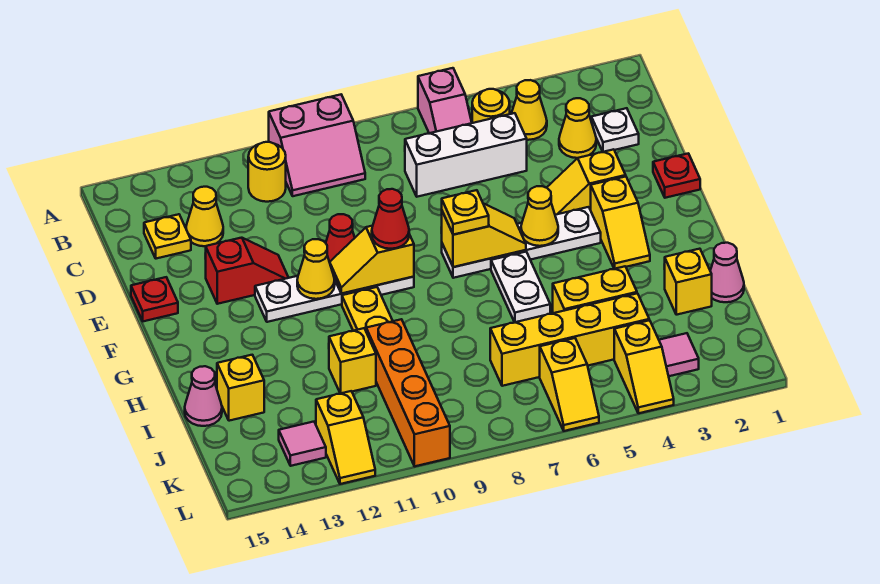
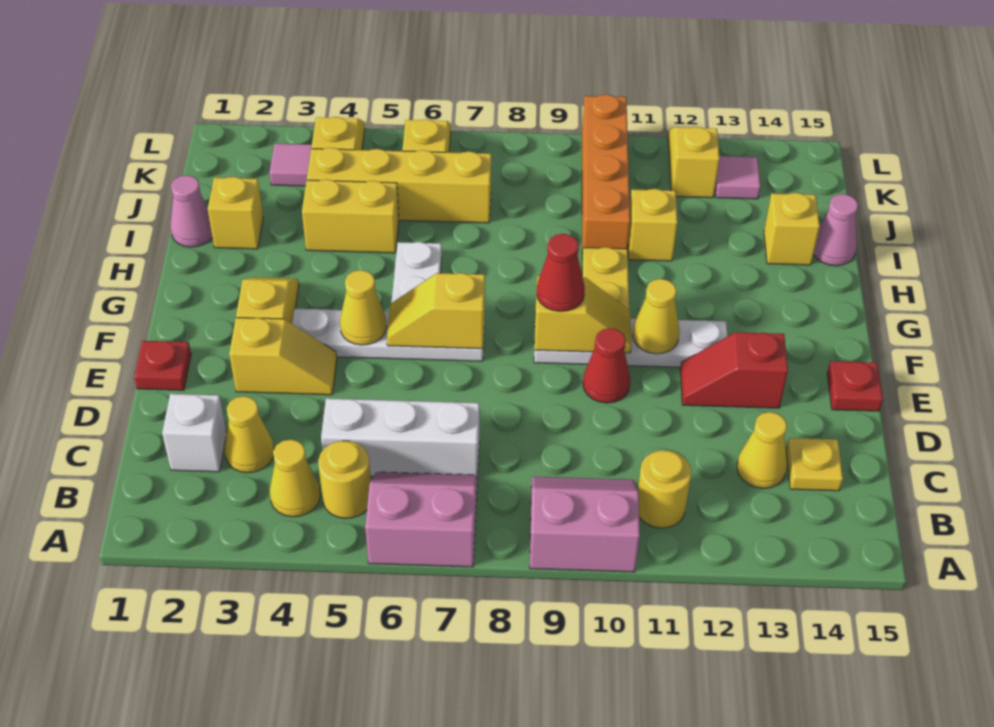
pink 1x2 slope [418,68,472,133] -> pink 2x2 slope [365,472,477,567]
white 1x1 plate [591,108,639,152] -> white 1x1 brick [162,394,227,472]
yellow 1x1 plate [442,190,489,235] -> none

